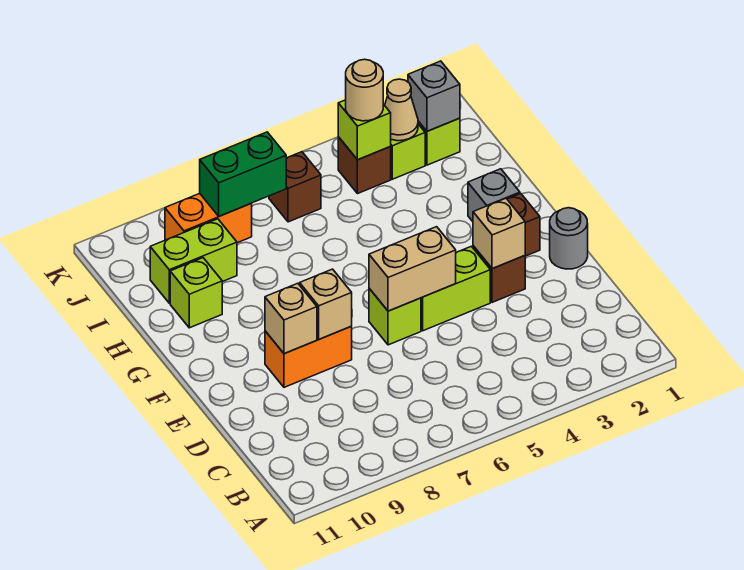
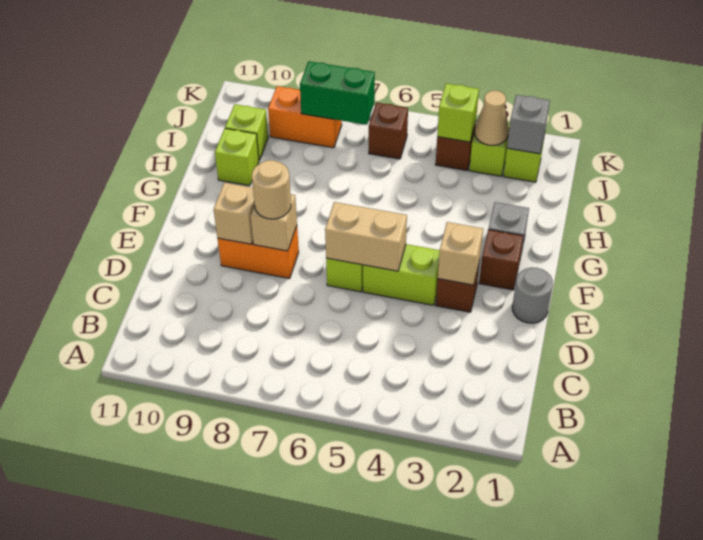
lime 1x2 brick [150,219,237,303] -> lime 1x1 brick [225,104,268,160]
tan 1x1 round brick [346,59,383,121] -> tan 1x1 round brick moved to [252,160,291,219]

